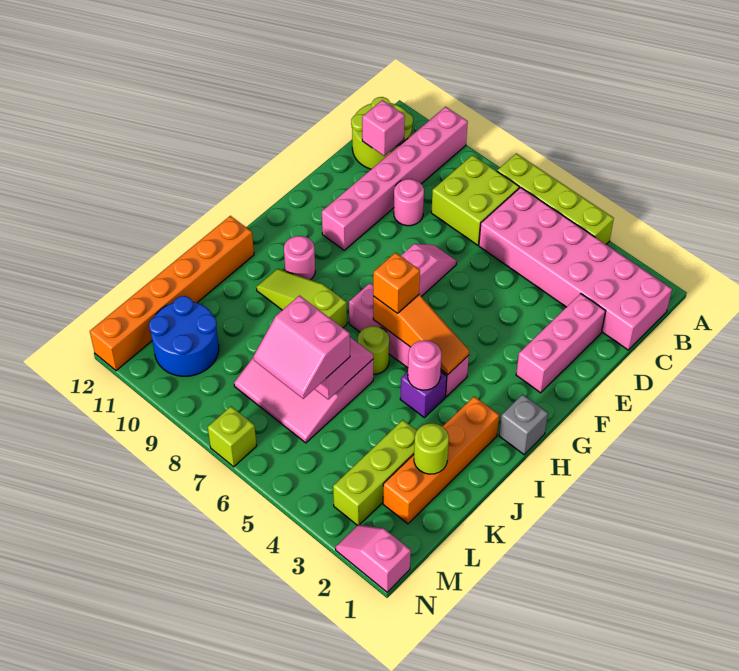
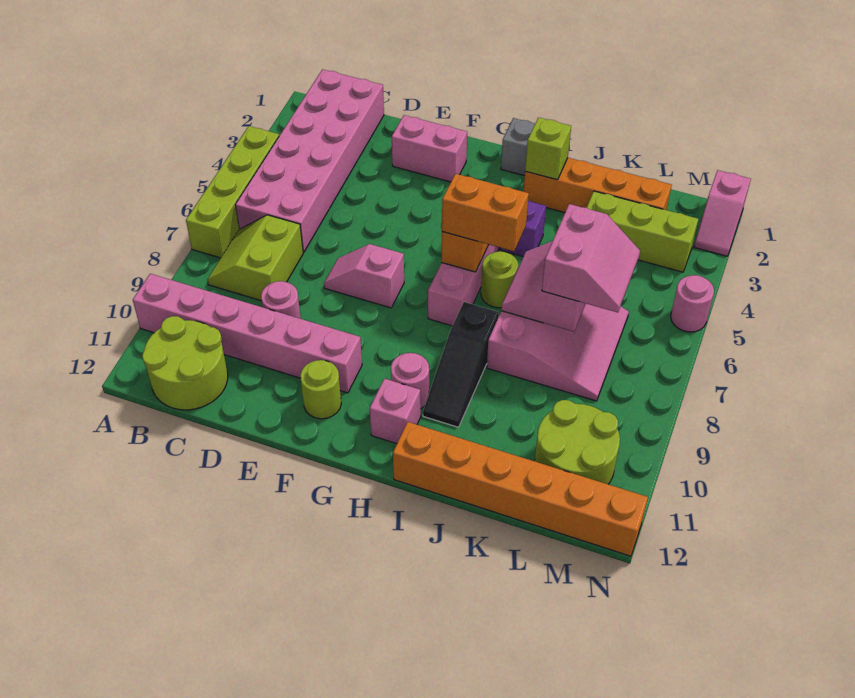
lime 2x2 brick [431,155,519,245] -> lime 2x2 slope [207,215,303,301]
pink 1x1 brick [362,100,405,156] -> pink 1x1 brick moved to [370,379,421,444]
pink 1x3 brick [516,294,605,393] -> pink 1x2 brick [392,115,467,182]
orange 1x1 brick [373,253,420,313] -> orange 1x2 brick [442,174,529,251]
pink 1x1 round brick [408,340,442,390] -> pink 1x1 round brick moved to [671,275,714,332]
lime 1x3 slope [256,269,347,328] -> black 1x3 slope [423,302,499,427]
lime 1x1 round brick [414,423,449,474] -> lime 1x1 round brick moved to [300,360,341,419]
blue 2x2 round brick [149,296,219,376] -> lime 2x2 round brick [535,400,620,484]
lime 1x1 brick [208,406,257,467] -> lime 1x1 brick moved to [525,118,571,180]

